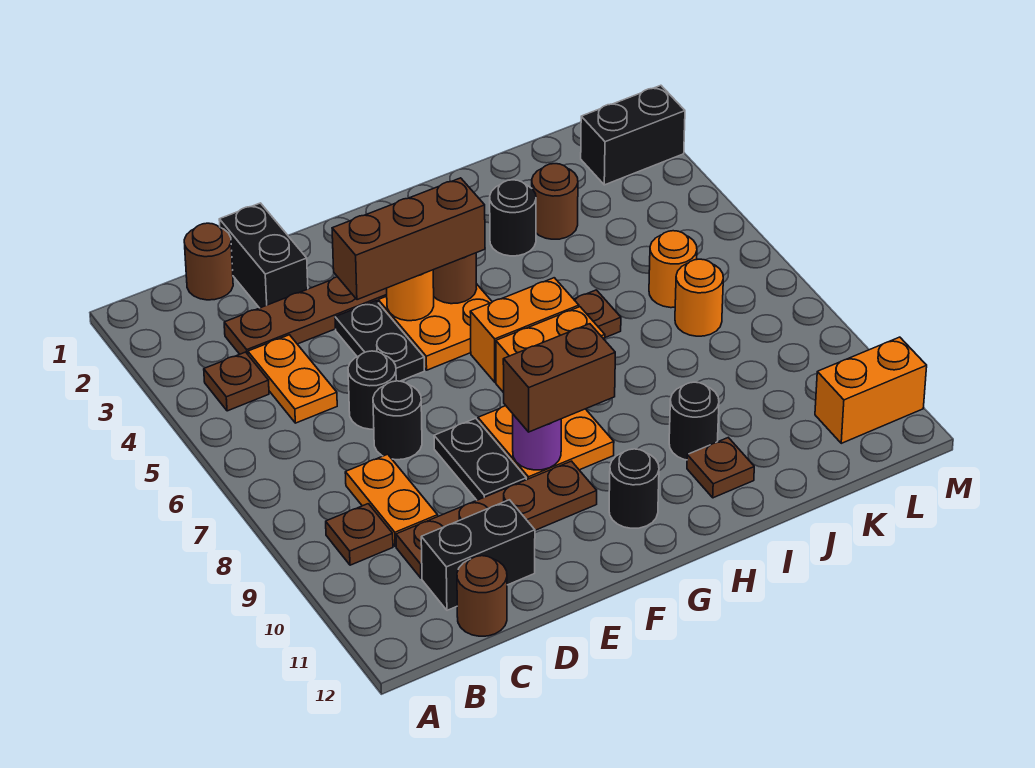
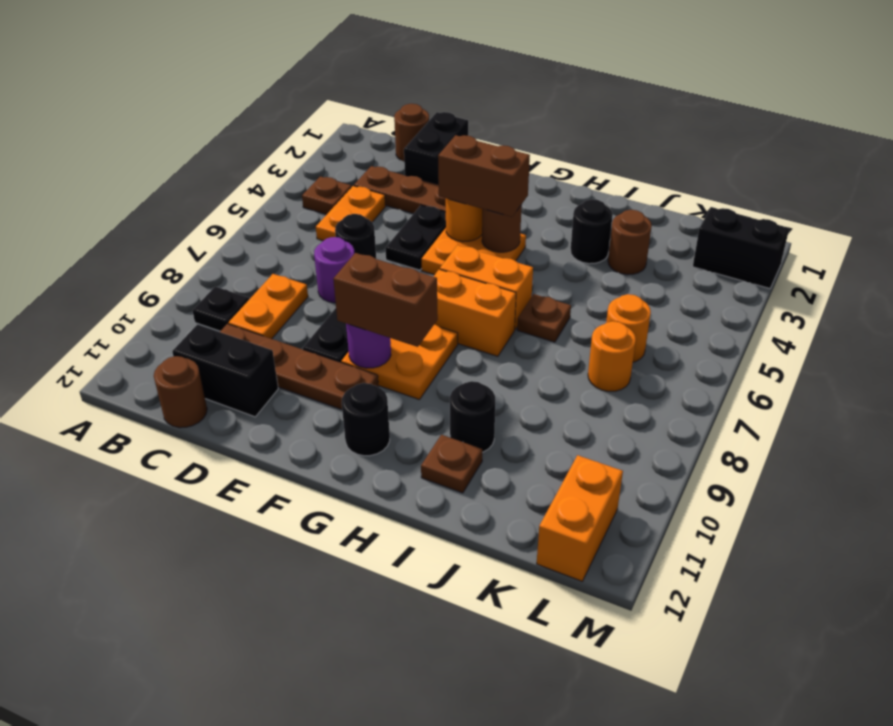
brown 1x1 plate [326,504,393,565] -> black 1x1 plate [192,287,249,331]
black 1x1 round brick [373,381,422,460] -> purple 1x1 round brick [314,237,355,303]
brown 1x3 brick [332,178,485,300] -> brown 1x2 brick [438,135,530,217]
orange 1x2 brick [815,337,927,443] -> orange 1x2 brick turned to [537,455,623,581]

